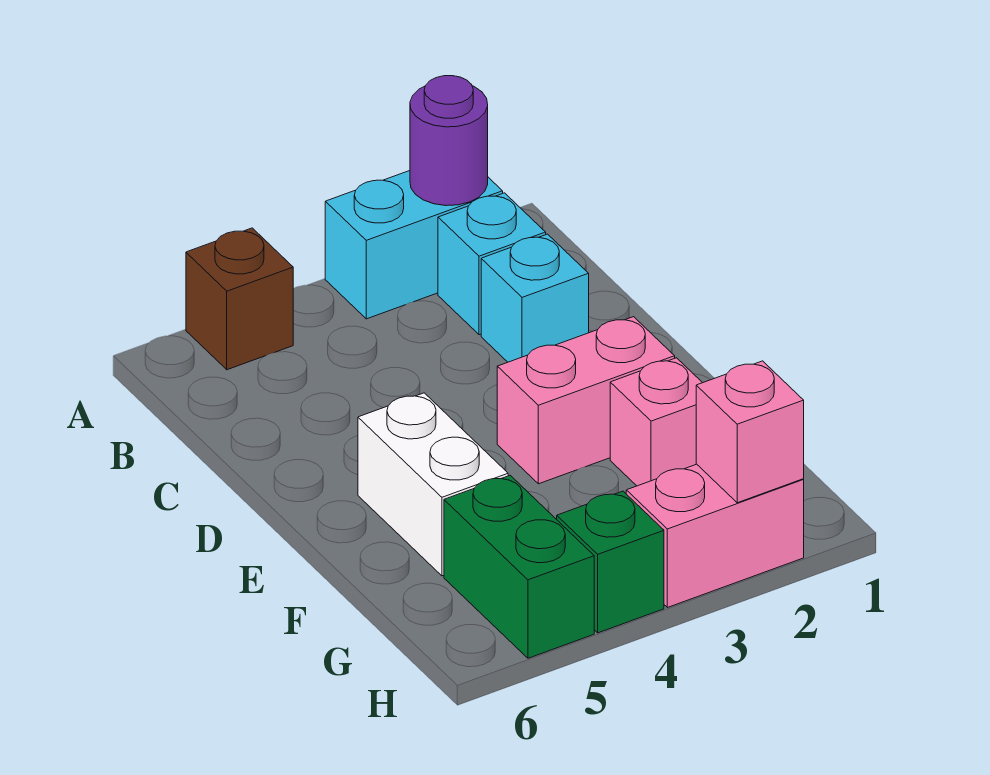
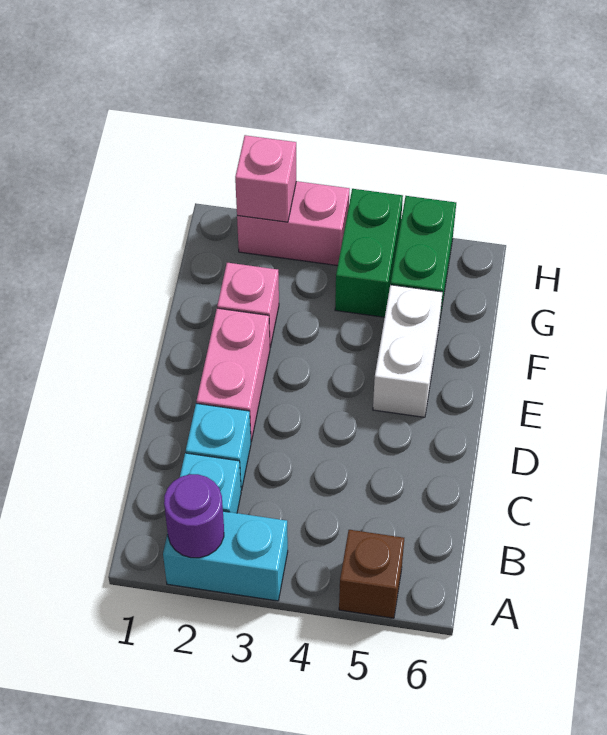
pink 1x2 brick [497,317,675,484] -> pink 1x2 brick turned to [196,308,270,441]
green 1x1 brick [557,491,664,633] -> green 1x2 brick [335,189,403,317]

